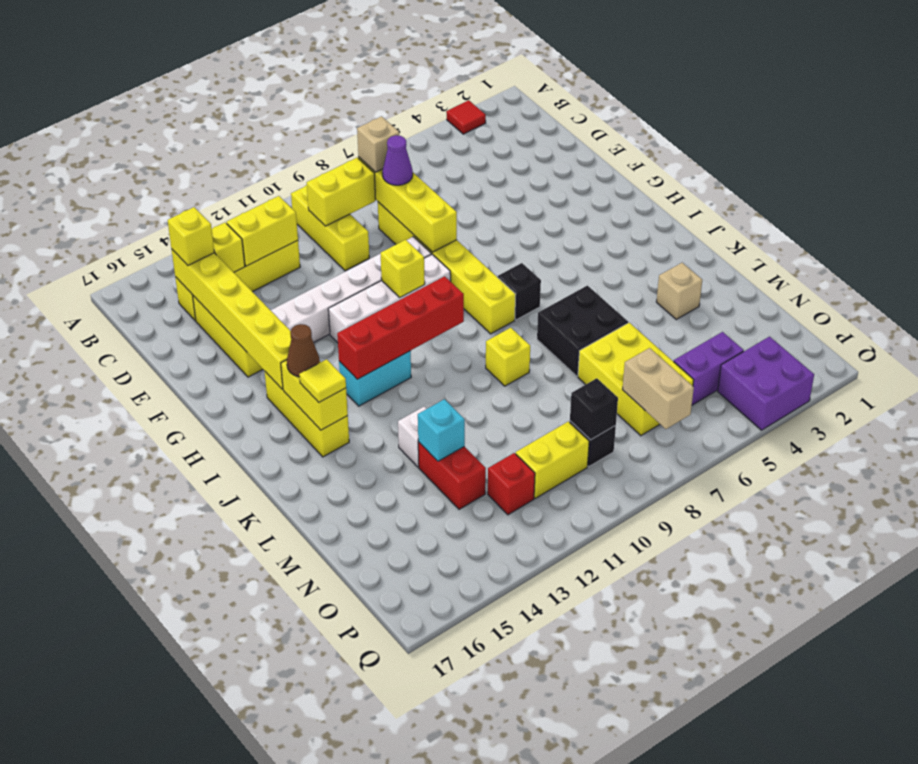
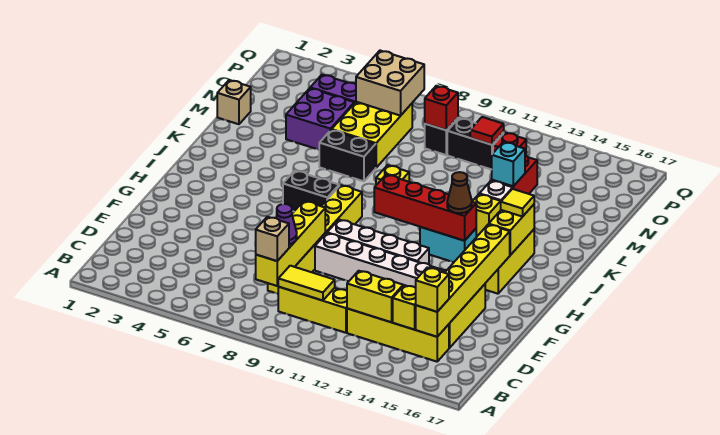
red 1x1 tile [446,100,486,134] -> red 1x1 tile moved to [470,117,504,145]
yellow 1x3 brick [291,185,369,271] -> yellow 1x3 brick turned to [278,287,347,333]
yellow 1x2 brick [307,158,376,226] -> yellow 1x2 tile [278,266,335,301]
yellow 1x1 brick [380,240,425,297] -> yellow 1x1 brick moved to [472,194,501,235]
black 1x1 brick [498,263,541,320] -> black 1x2 brick [283,171,339,212]
brown 1x1 cone [287,324,320,377] -> brown 1x1 cone moved to [447,172,472,213]
black 2x2 brick [537,286,628,376] -> black 1x2 brick [319,130,376,181]
tan 1x1 brick [656,263,702,319] -> tan 1x1 brick moved to [217,80,251,124]
tan 1x2 brick [622,348,694,429] -> tan 2x2 brick [356,51,424,116]
black 1x1 brick [570,378,618,440] -> red 1x1 brick [425,86,458,130]
yellow 1x2 brick [516,421,589,498] -> black 1x2 brick [447,118,504,170]
purple 2x2 brick [718,337,814,430] -> purple 2x2 brick moved to [286,88,354,150]

